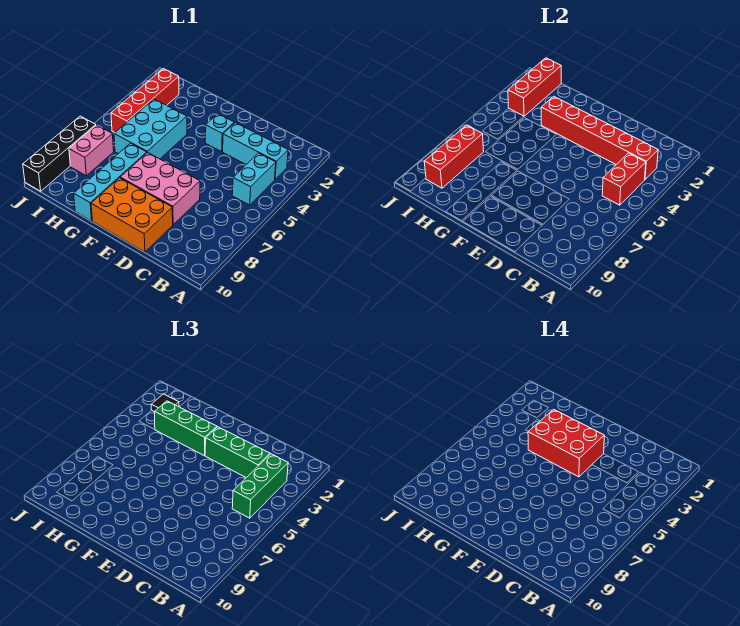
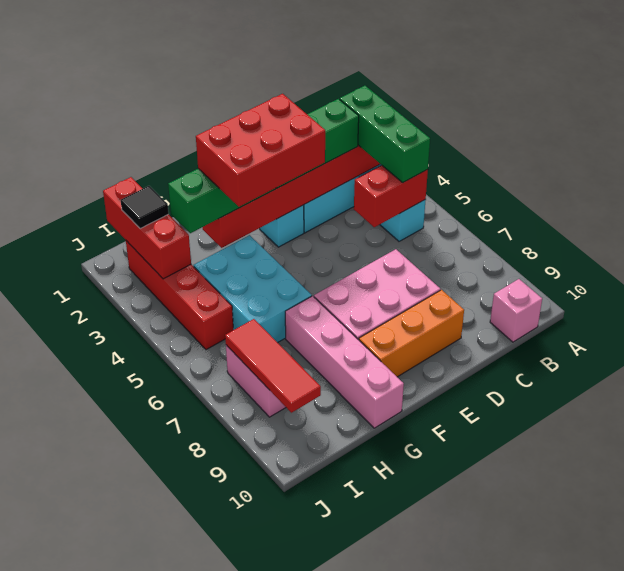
red 1x2 brick [602,153,646,205] -> red 1x2 brick turned to [354,165,428,227]
none -> pink 1x1 brick [490,279,542,342]
orange 2x3 brick [91,178,173,252] -> orange 1x3 brick [359,290,464,377]
cyan 1x4 brick [74,143,147,221] -> pink 1x4 brick [285,296,404,428]
red 1x3 brick [424,125,484,188] -> red 1x3 tile [225,319,321,413]
black 1x4 brick [23,116,96,191] -> none

